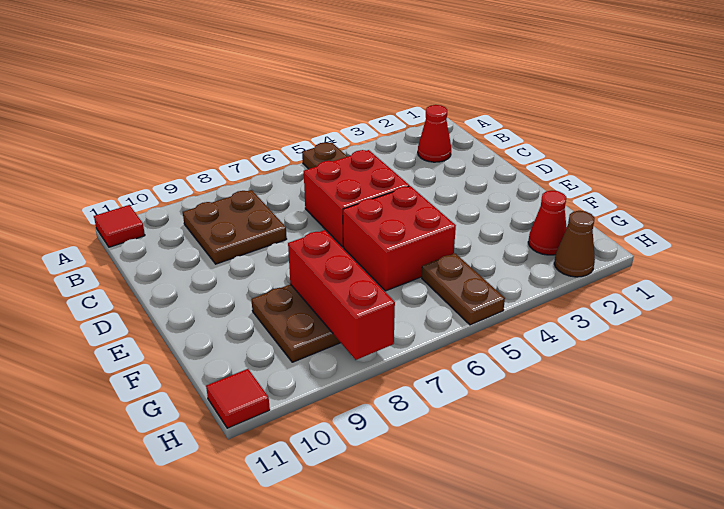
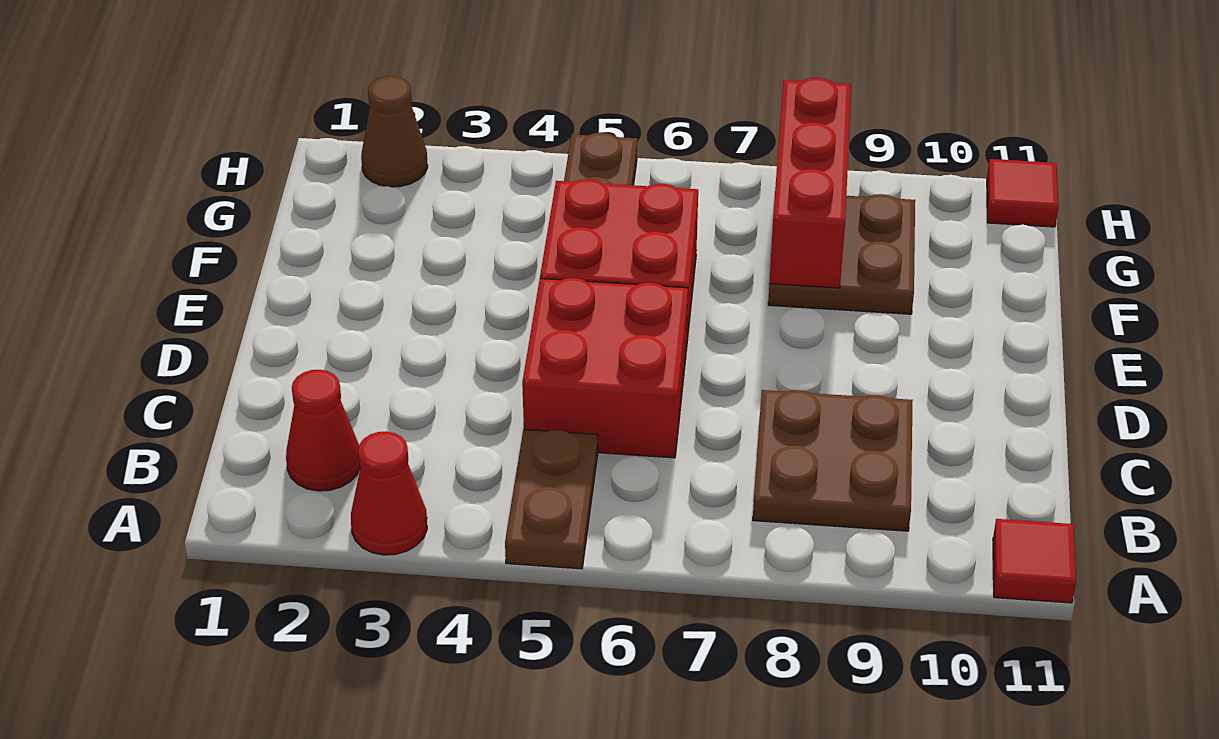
red 1x1 cone [528,191,567,255] -> red 1x1 cone moved to [351,431,427,555]

